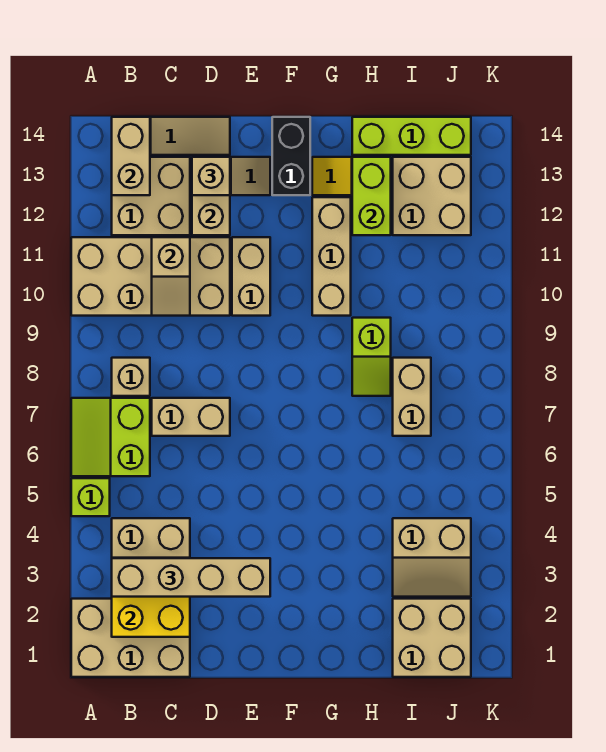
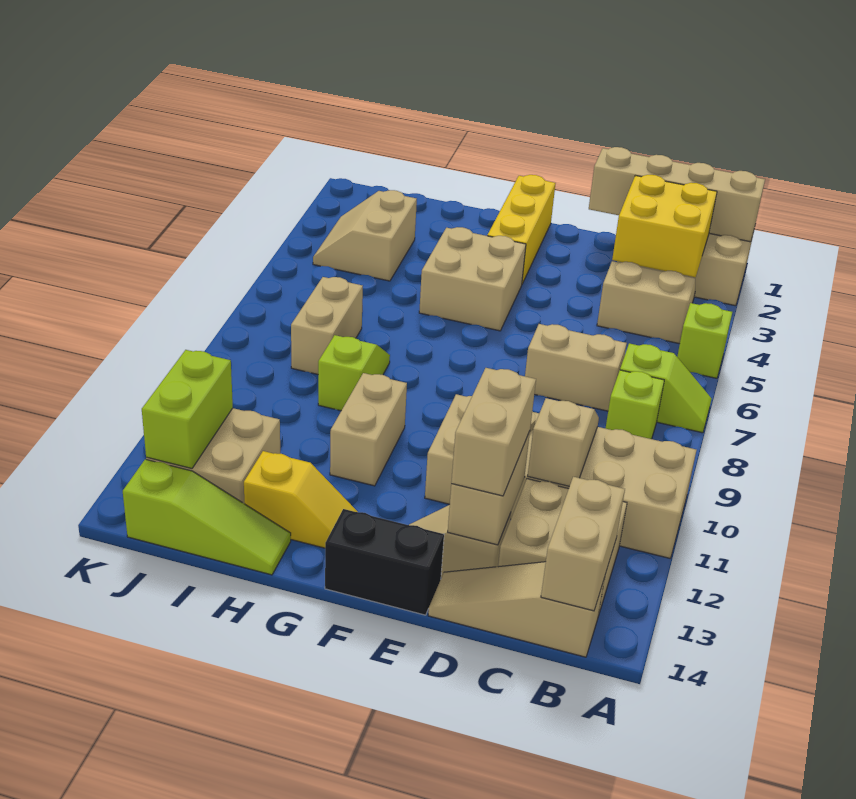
lime 2x2 slope [71,398,150,476] -> lime 1x2 slope [620,343,712,433]
tan 1x4 brick [112,558,270,597] -> tan 1x4 brick moved to [589,147,765,242]
tan 1x1 brick [112,358,150,396] -> lime 1x1 brick [605,370,664,439]
tan 1x1 brick [192,157,230,195] -> tan 1x2 brick [451,368,536,496]
none -> yellow 1x3 brick [487,175,555,284]
black 1x2 brick [272,117,310,195] -> black 1x2 brick turned to [325,509,444,615]
tan 1x3 brick [312,197,351,316] -> tan 1x2 brick [330,373,407,486]
lime 1x2 brick [352,157,391,235] -> lime 1x2 brick moved to [142,350,233,469]
lime 1x3 brick [352,117,471,155] -> lime 1x3 slope [123,459,291,575]
tan 2x2 brick [393,599,471,677] -> tan 2x2 brick moved to [419,227,526,331]
tan 2x2 slope [393,518,471,597] -> tan 2x2 slope turned to [313,190,417,281]

